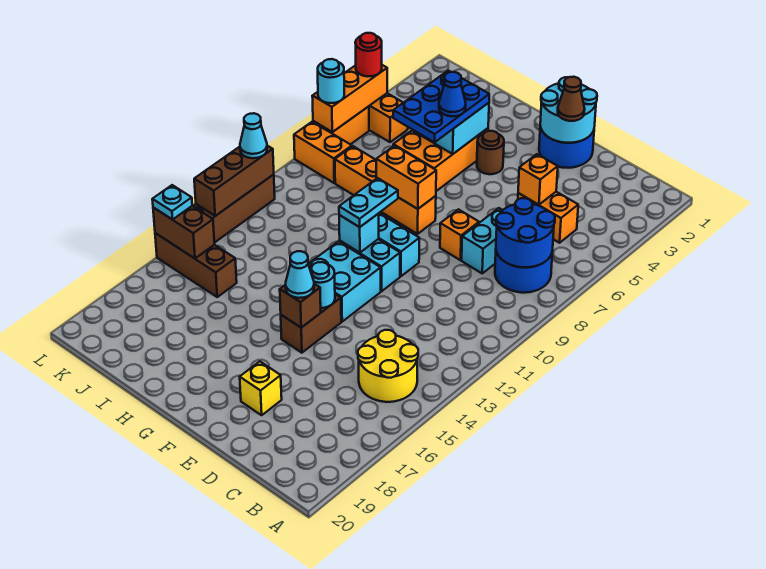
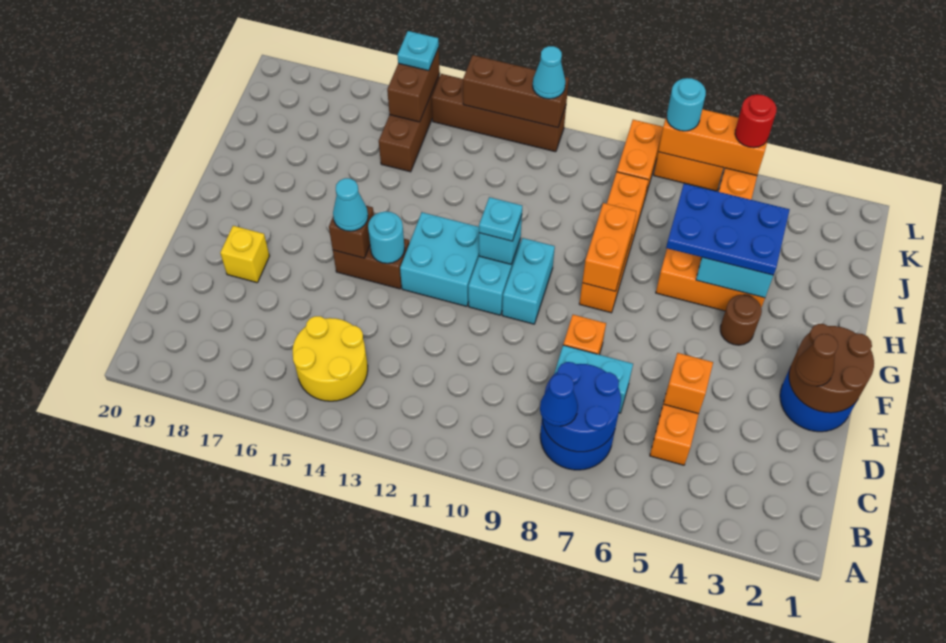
cyan 2x2 round brick [540,77,597,143] -> brown 2x2 round brick [789,324,874,413]
cyan 1x2 plate [339,178,398,227] -> cyan 1x1 plate [479,197,522,241]
blue 1x1 cone [439,72,466,116] -> blue 1x1 cone moved to [540,374,578,426]

